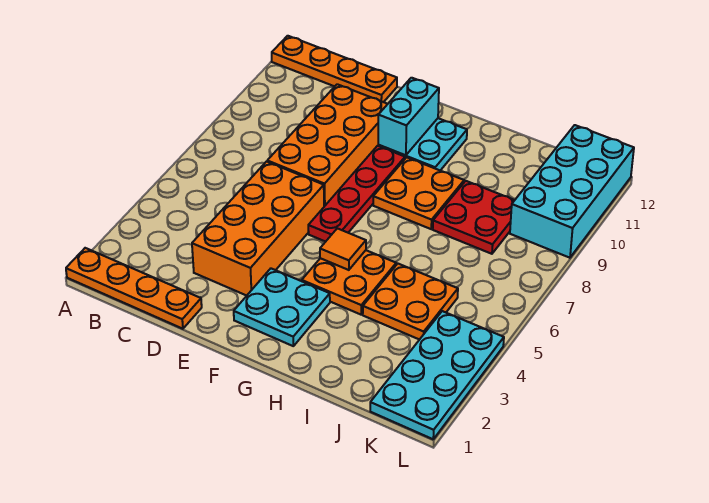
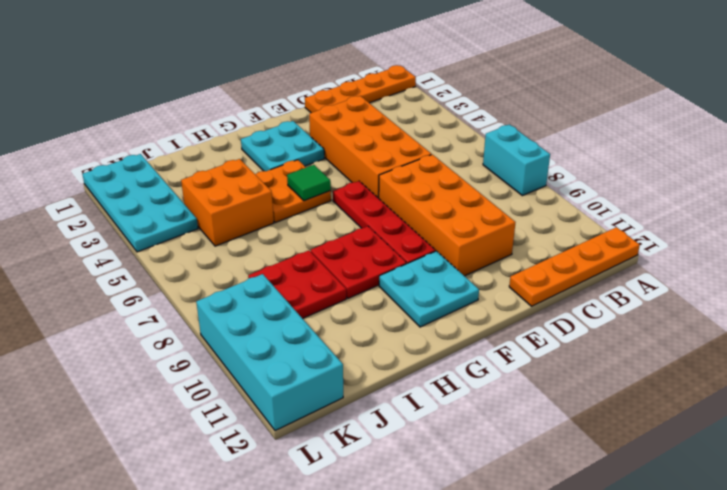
cyan 1x2 brick [378,78,439,155] -> cyan 1x2 brick moved to [483,125,550,196]
orange 1x1 tile [320,228,366,270] -> green 1x1 tile [287,165,331,201]
orange 2x2 plate [373,157,464,229] -> red 2x2 plate [311,226,407,298]
orange 2x2 plate [363,264,458,340] -> orange 2x2 brick [181,159,274,246]

